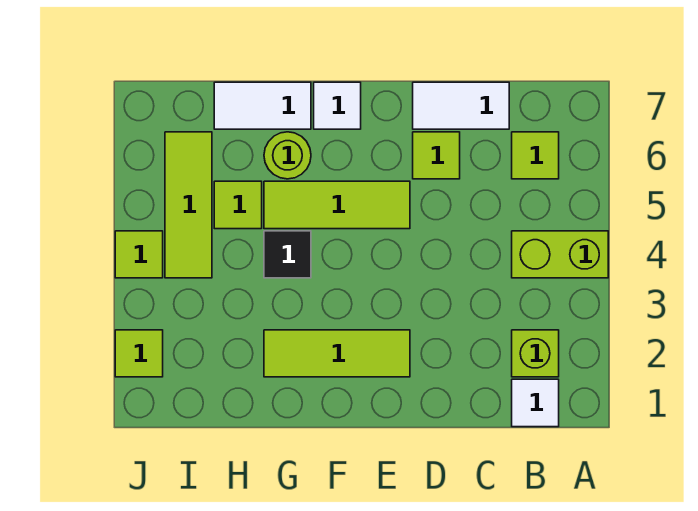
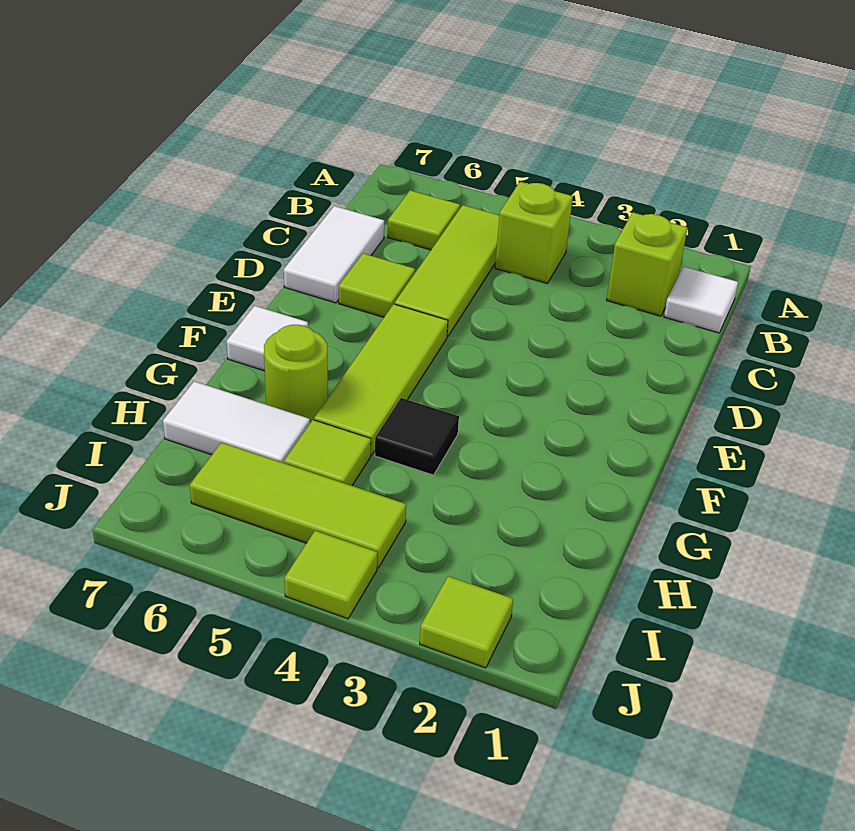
lime 1x2 brick [512,231,608,278] -> lime 1x1 brick [495,182,573,283]
lime 1x3 tile [264,330,410,377] -> lime 1x3 tile moved to [395,205,499,337]
white 1x2 tile [214,82,311,129] -> white 1x2 tile turned to [163,381,310,463]

